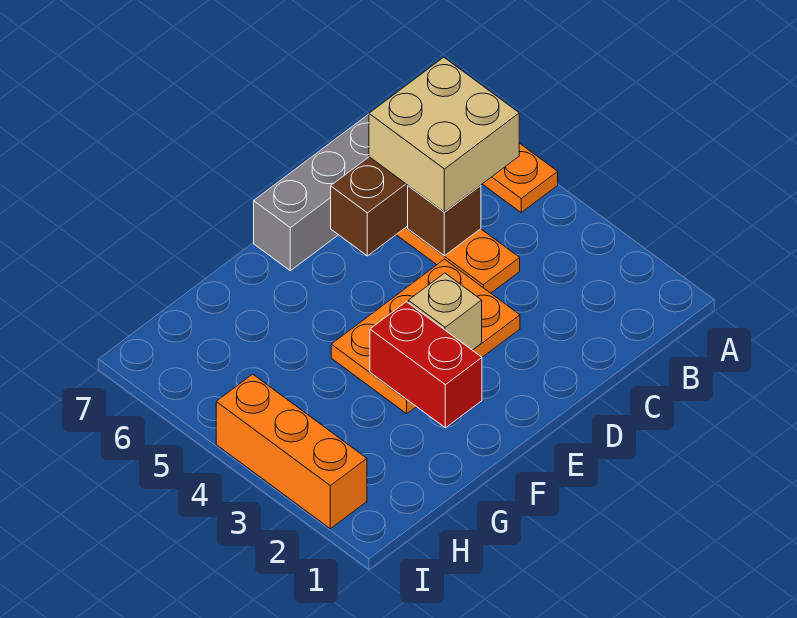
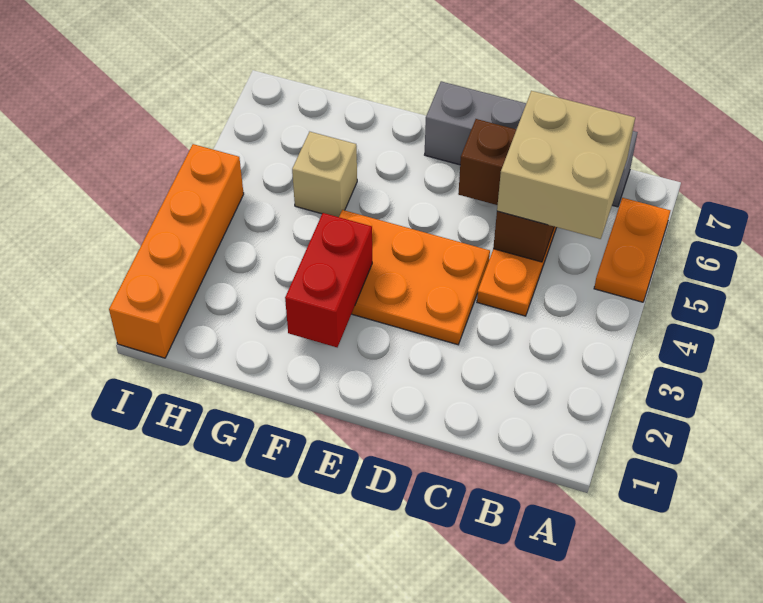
tan 1x1 brick [408,273,482,350] -> tan 1x1 brick moved to [292,132,357,217]
orange 1x3 brick [216,374,367,529] -> orange 1x4 brick [109,144,244,358]

